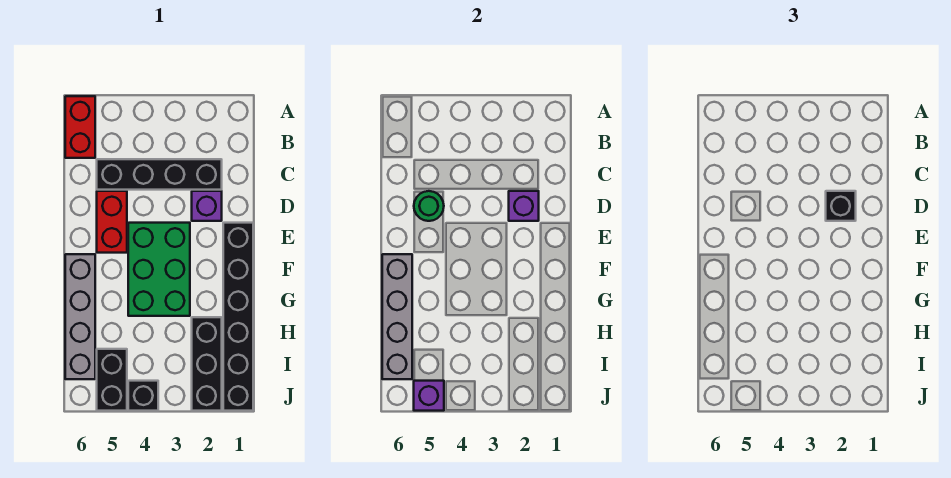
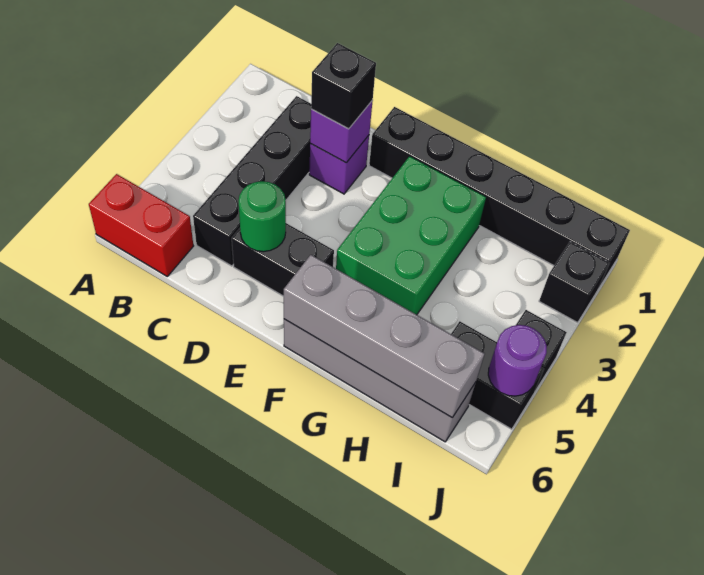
red 1x2 brick [97,191,127,253] -> black 1x2 brick [232,223,334,296]
green 2x3 brick [128,223,190,316] -> green 2x3 brick turned to [336,156,486,315]
black 1x3 brick [192,317,222,411] -> black 1x1 brick [539,242,610,323]
purple 1x1 brick [414,381,444,411] -> purple 1x1 round brick [488,325,547,396]

